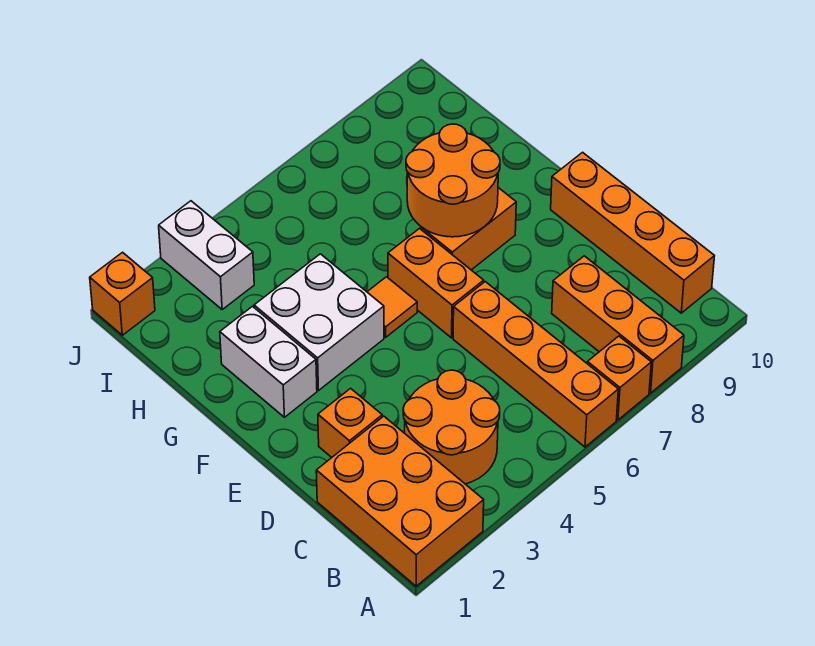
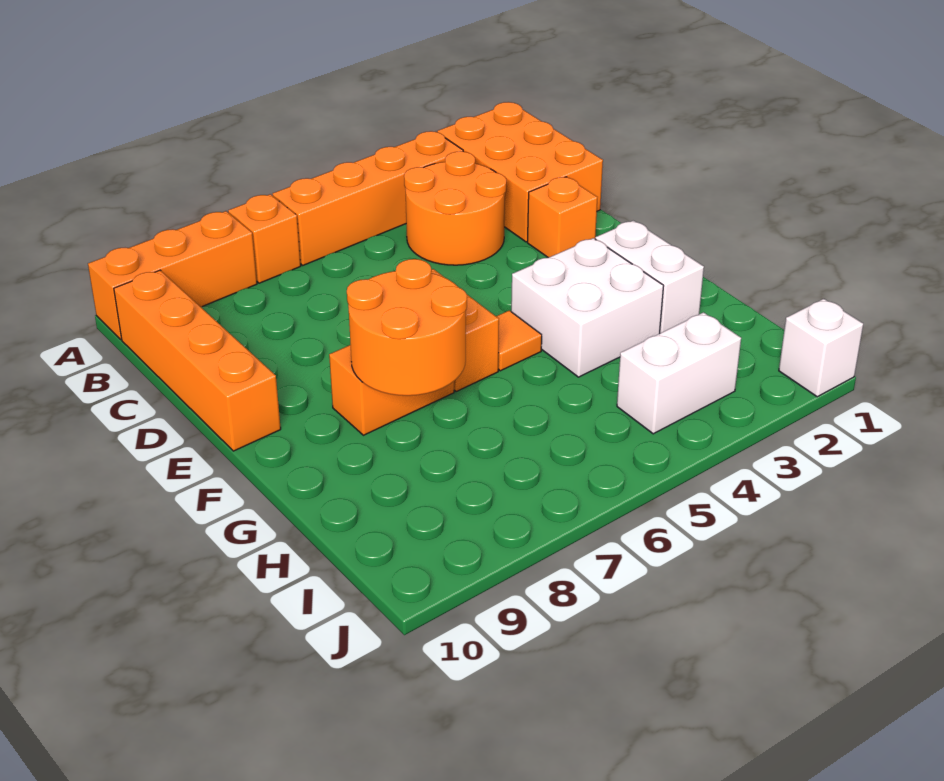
orange 1x4 brick [453,282,618,447] -> orange 1x4 brick turned to [273,131,463,265]
orange 1x3 brick [552,256,684,393] -> orange 1x3 brick turned to [88,211,257,339]
white 1x2 brick [159,201,254,309] -> white 1x2 brick turned to [617,312,741,434]
orange 1x1 brick [90,252,155,335] -> white 1x1 brick [779,299,863,397]

